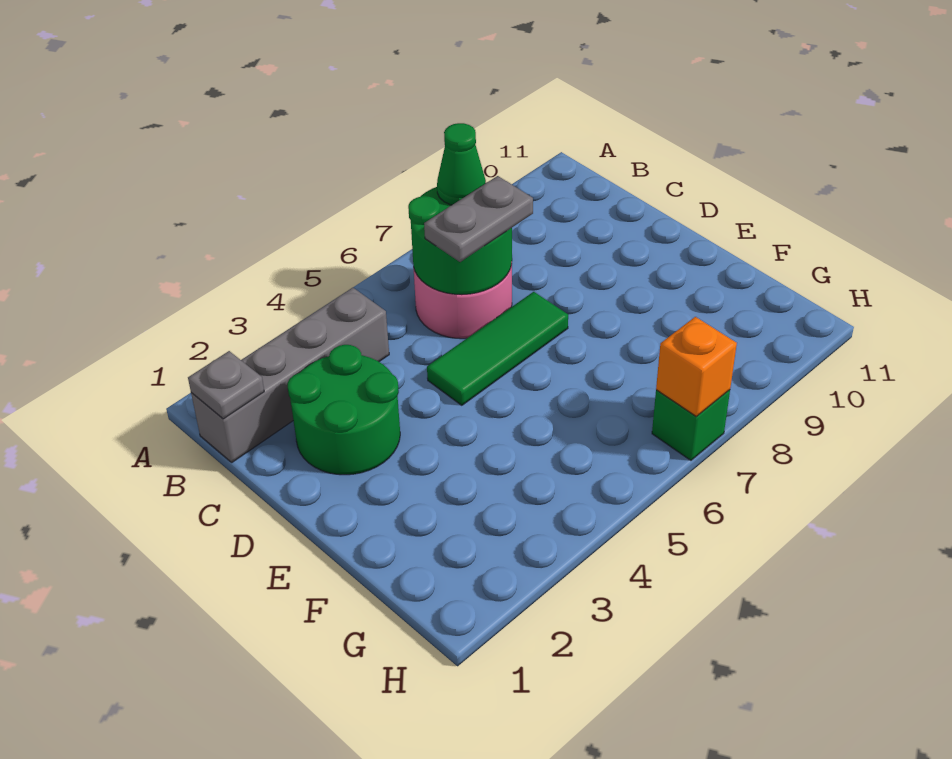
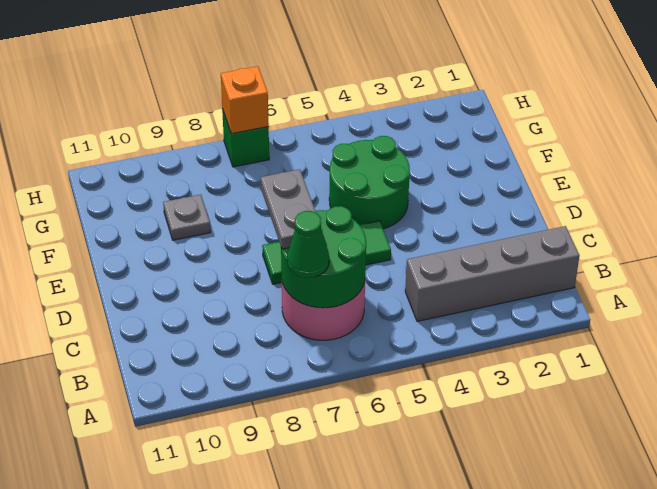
grey 1x1 plate [188,351,264,419] -> grey 1x1 plate moved to [163,194,211,240]
green 2x2 round brick [288,345,400,475] -> green 2x2 round brick moved to [329,136,410,229]
grey 1x2 plate [424,176,533,262] -> grey 1x2 plate turned to [260,169,322,249]

